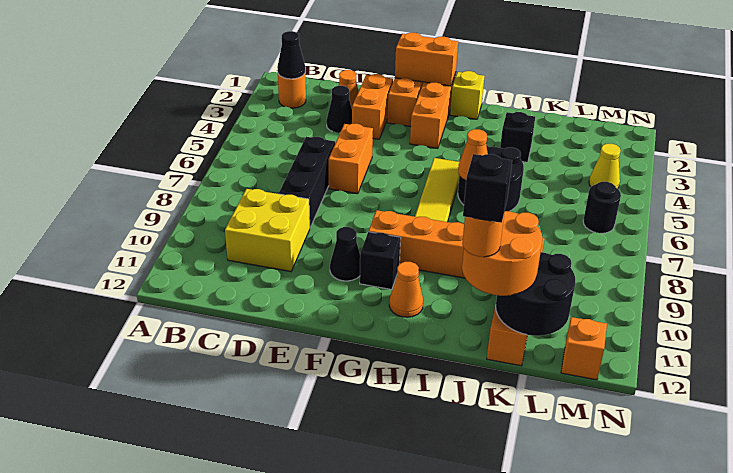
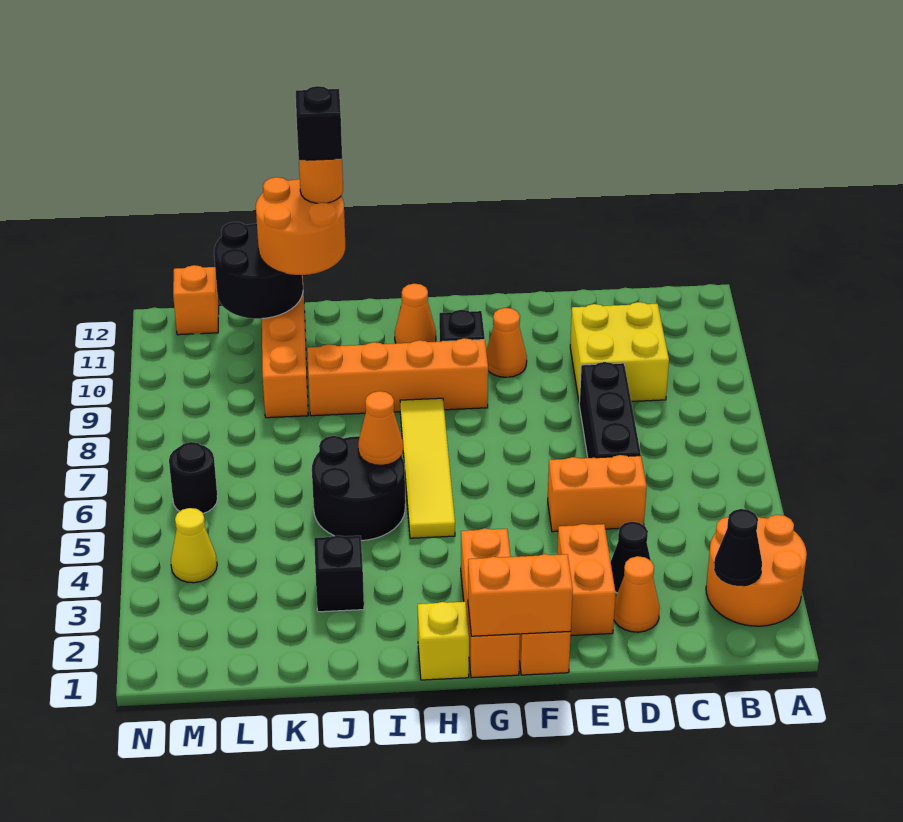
orange 1x1 round brick [278,74,306,108] -> orange 2x2 round brick [706,515,807,626]
orange 1x2 brick [329,124,373,194] -> orange 1x2 brick turned to [548,455,647,532]
black 1x1 cone [330,227,360,281] -> orange 1x1 cone [486,308,527,377]

